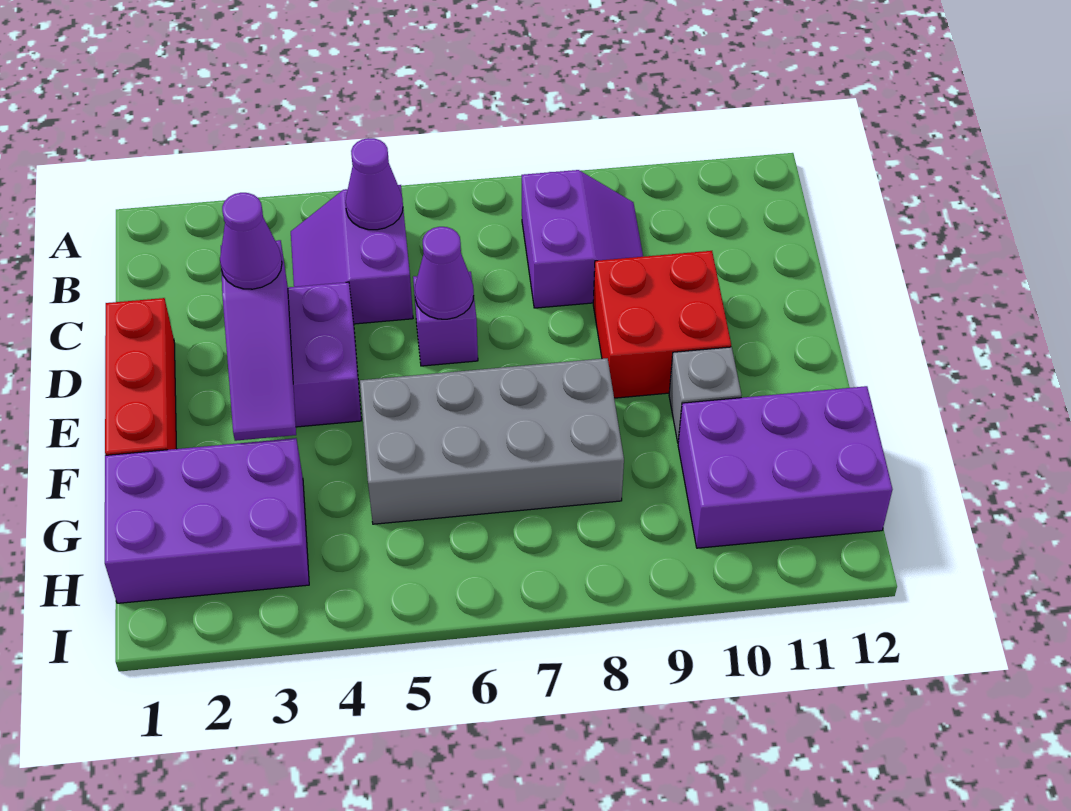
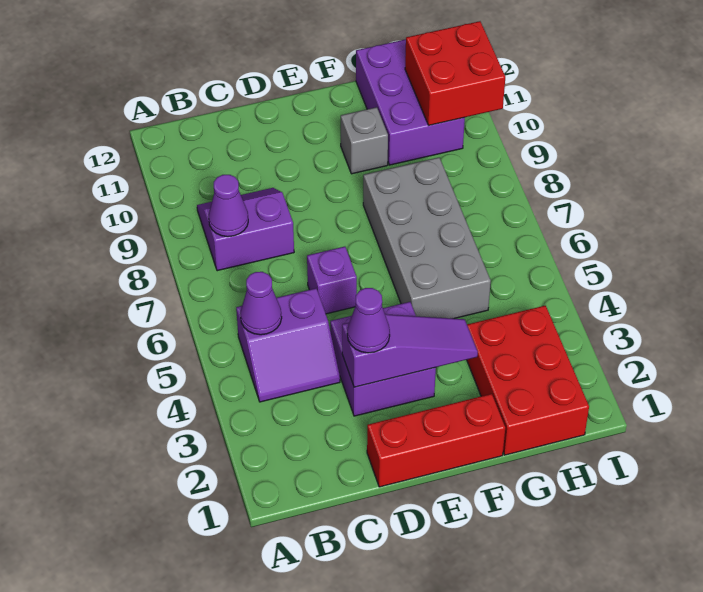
purple 1x1 cone [415,227,474,319] -> purple 1x1 cone moved to [209,175,248,237]
red 2x2 brick [593,251,731,398] -> red 2x2 brick moved to [405,21,505,125]
purple 2x3 brick [105,438,309,603] -> red 2x3 brick [467,306,589,455]

